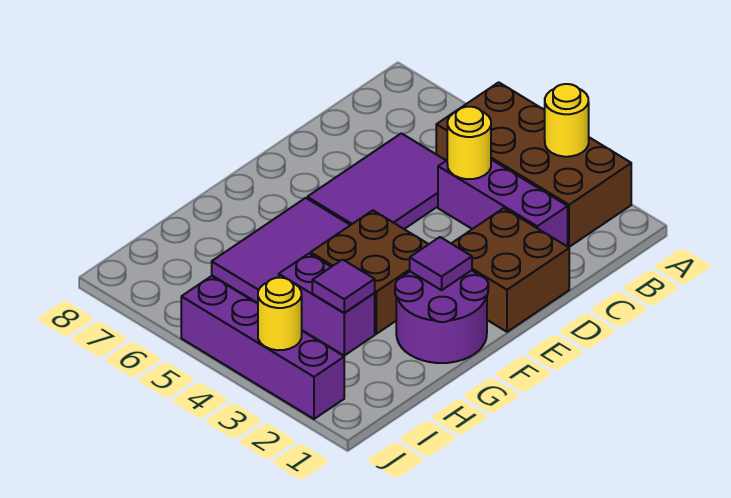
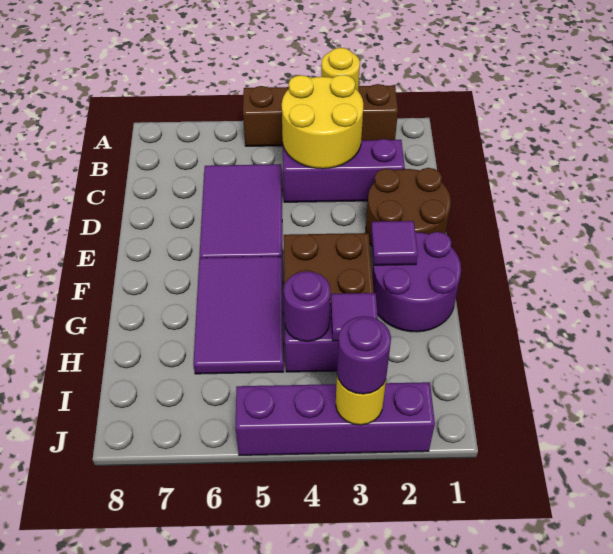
brown 2x4 brick [436,82,631,247] -> brown 1x4 brick [243,84,398,146]
yellow 1x1 round brick [447,107,491,179] -> yellow 2x2 round brick [282,75,363,169]
brown 2x2 brick [451,208,569,332] -> brown 2x2 round brick [366,168,451,246]
none -> purple 1x1 round brick [284,271,330,342]
none -> purple 1x1 round brick [337,316,391,394]

